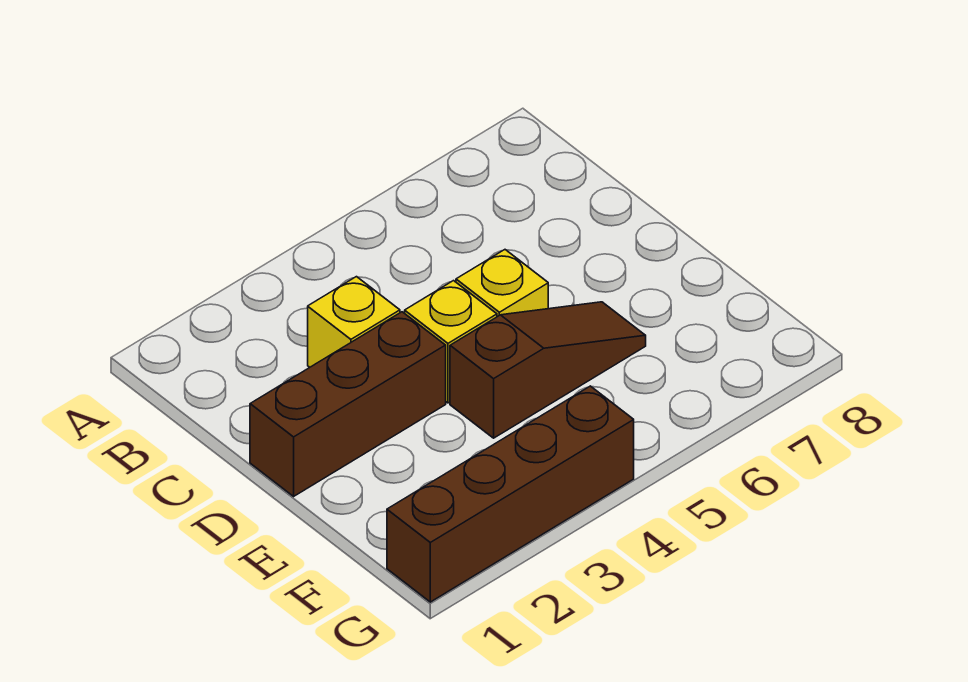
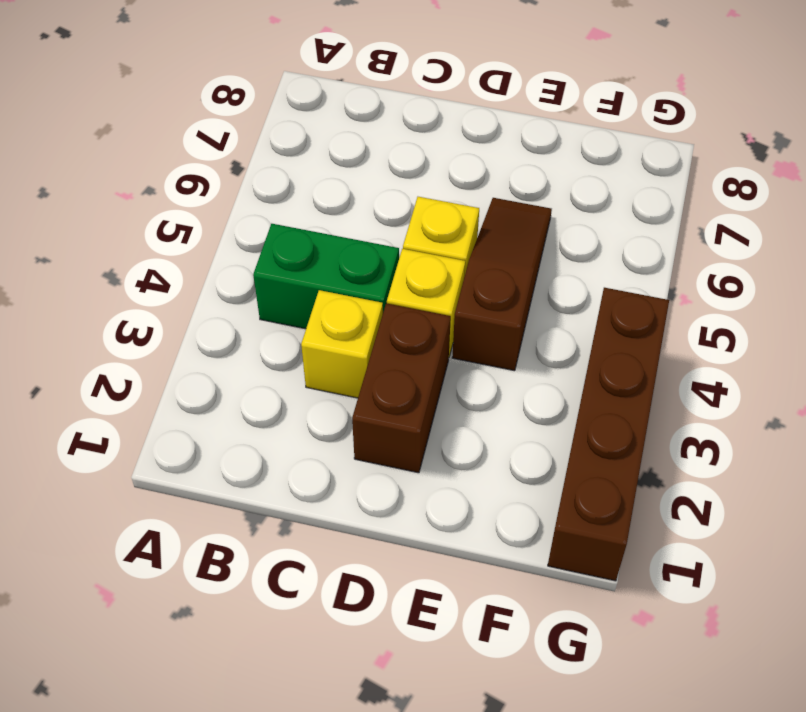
none -> green 1x2 brick [253,224,399,329]
brown 1x3 brick [250,312,446,496] -> brown 1x2 brick [352,303,451,473]

